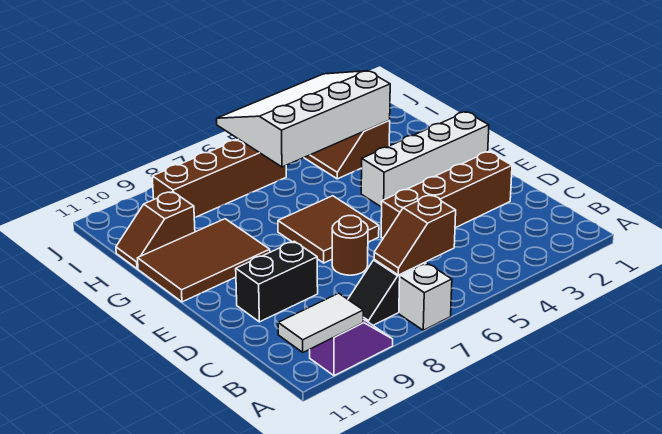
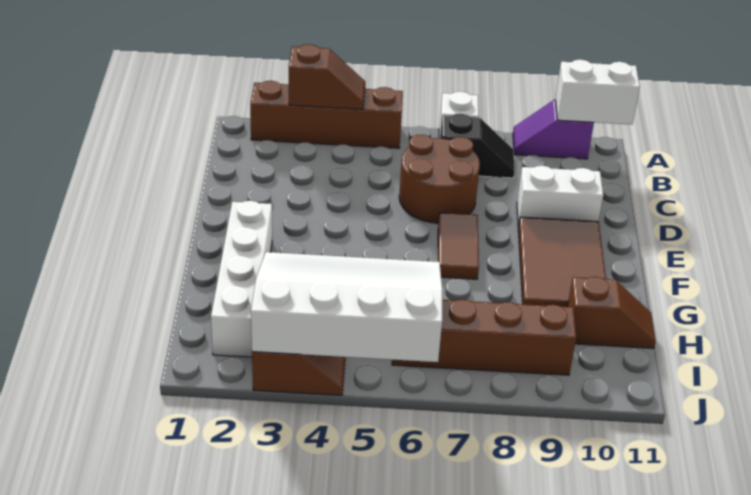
white 1x2 tile [278,293,363,352] -> white 1x2 brick [555,60,640,124]
brown 1x2 slope [374,195,456,275] -> brown 1x2 slope moved to [289,44,365,109]
brown 1x4 brick [381,152,512,238] -> brown 1x4 brick moved to [250,81,403,148]
brown 1x1 round brick [332,216,368,275] -> brown 2x2 round brick [399,135,480,223]
black 1x2 brick [236,241,318,322] -> white 1x2 brick [517,166,603,228]
brown 2x2 tile [278,196,379,263] -> brown 1x2 tile [438,213,479,279]
white 1x4 brick [361,112,489,207] -> white 1x4 brick turned to [211,201,272,357]
brown 2x3 tile [138,219,270,302] -> brown 2x3 tile turned to [518,217,606,307]
white 3x4 slope [217,71,390,167] -> white 3x4 slope turned to [251,252,442,362]

